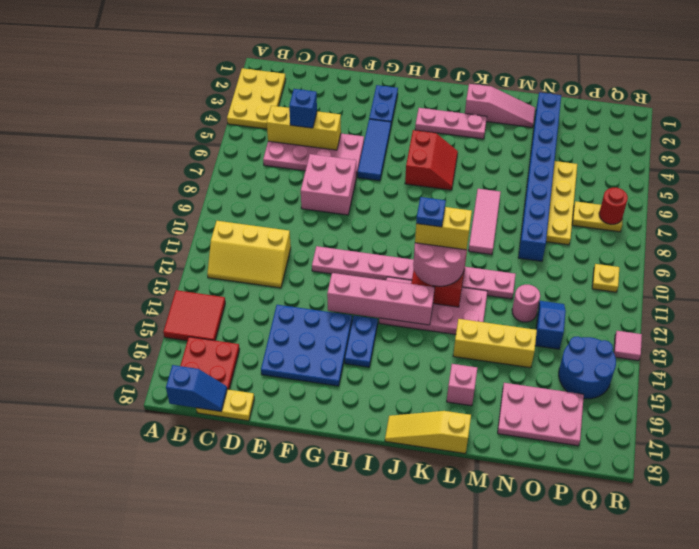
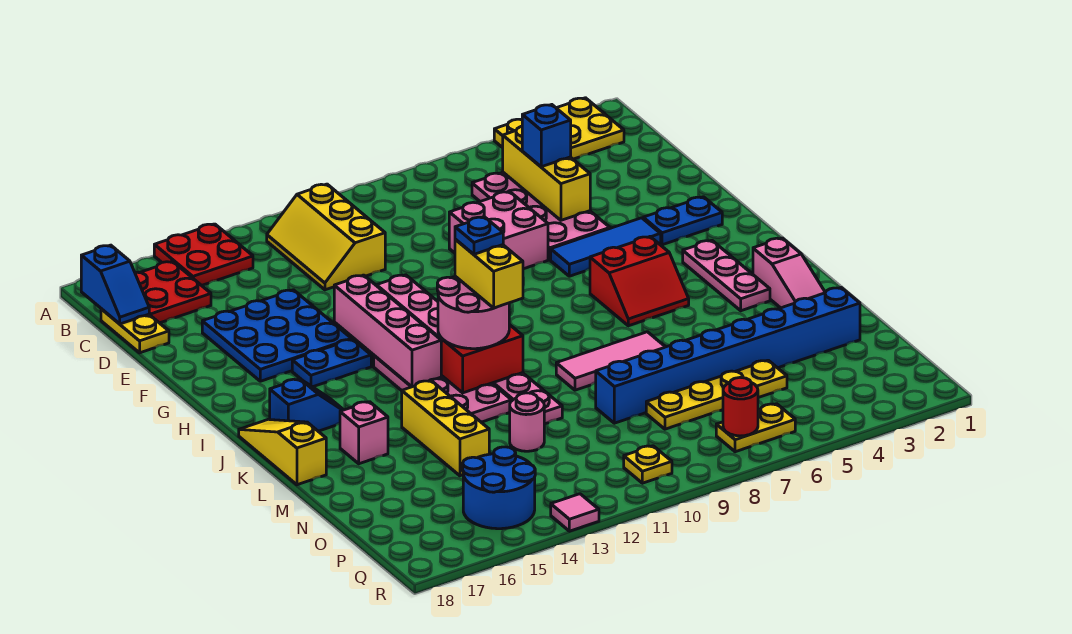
red 2x2 tile [163,290,225,341] -> red 2x2 plate [154,224,253,286]
pink 2x3 plate [498,383,584,446] -> none
blue 1x2 slope [535,301,566,349] -> blue 1x2 slope moved to [270,379,343,431]
yellow 1x2 plate [572,201,623,232] -> yellow 1x2 plate turned to [716,404,795,452]

